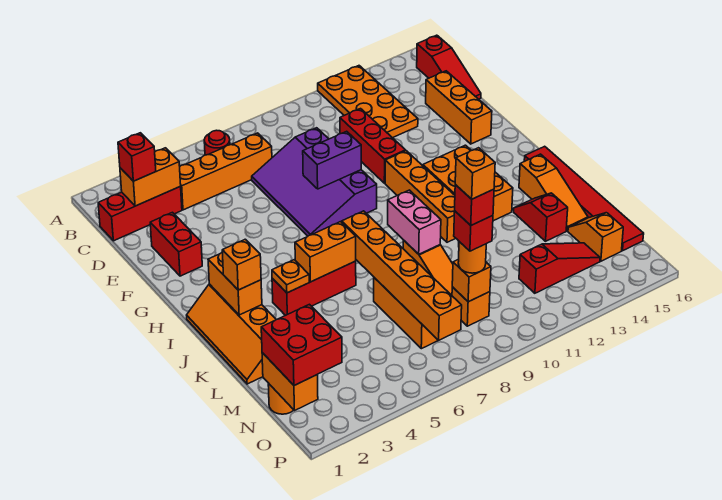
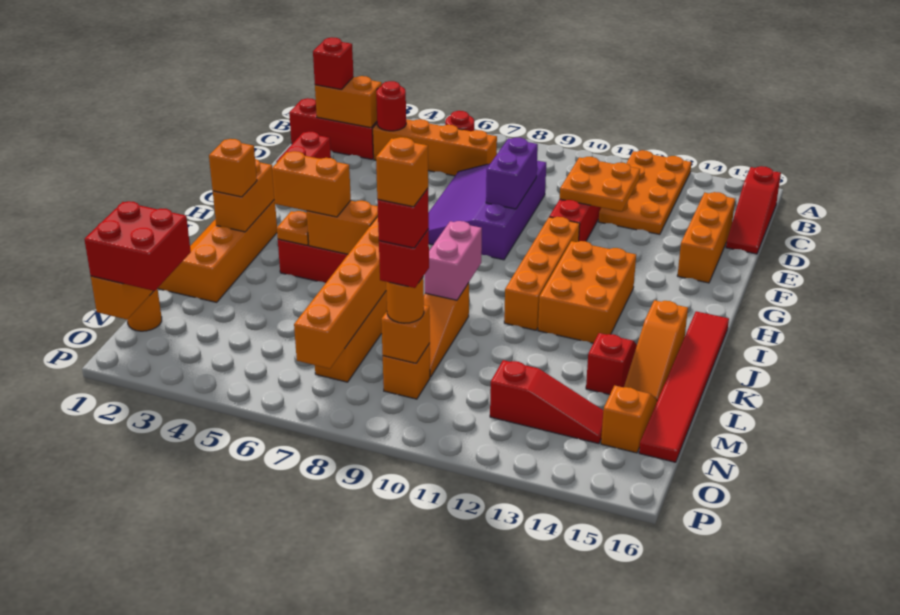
none -> red 1x1 round brick [376,81,406,131]
none -> orange 2x2 plate [560,157,640,212]
purple 1x2 brick [303,131,361,189] -> purple 1x2 brick turned to [486,138,538,209]
none -> orange 1x2 brick [272,151,351,217]

